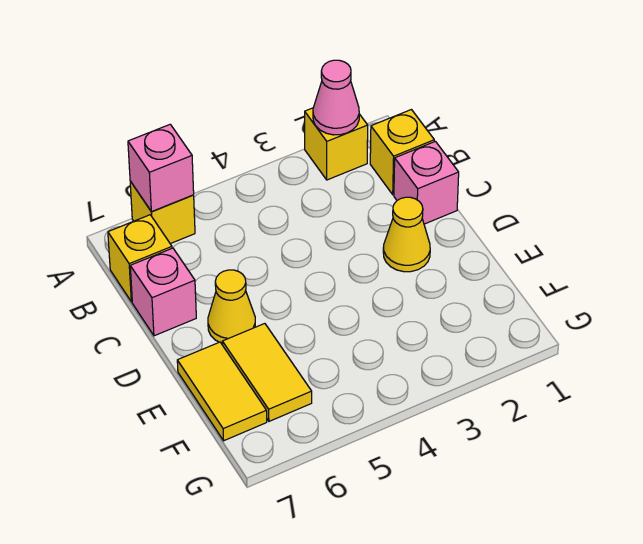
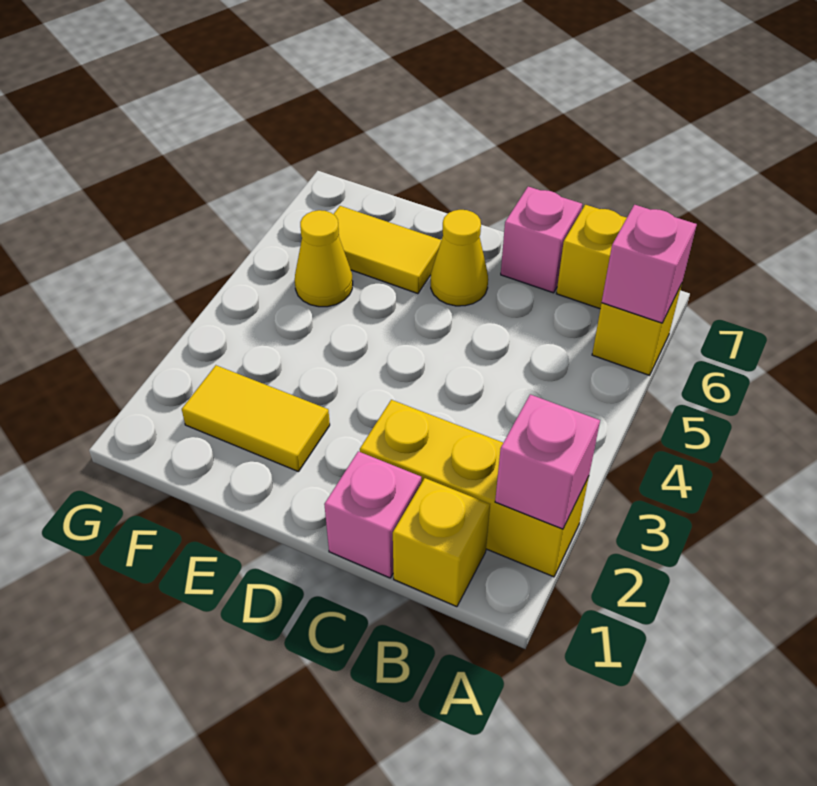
yellow 1x1 brick [305,108,368,180] -> yellow 1x3 brick [360,400,589,577]
pink 1x1 cone [313,60,359,135] -> pink 1x1 brick [495,394,600,529]
yellow 1x1 cone [383,197,430,272] -> yellow 1x1 cone moved to [295,210,353,307]
yellow 1x2 tile [177,342,267,441] -> yellow 1x2 tile moved to [182,365,330,472]

